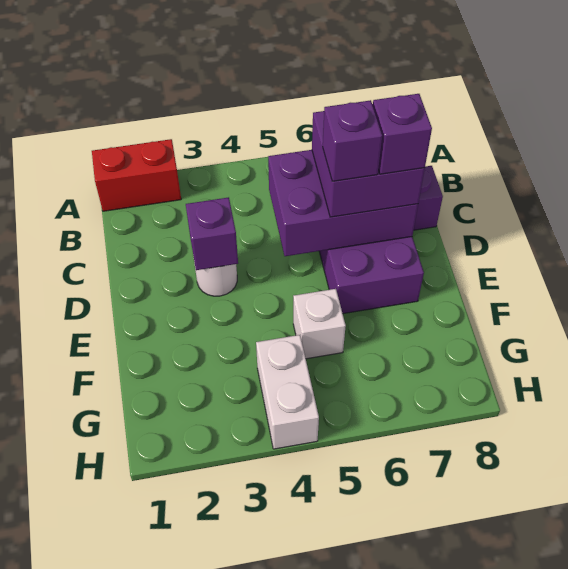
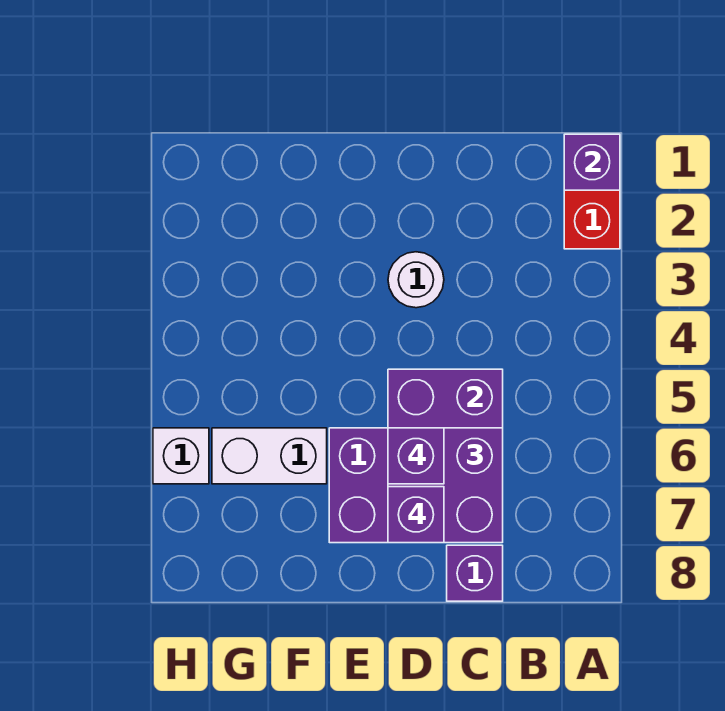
purple 1x1 brick [186,197,238,270] -> purple 1x1 brick moved to [564,134,620,190]
white 1x1 brick [293,289,346,359] -> white 1x1 brick moved to [153,428,209,484]
white 1x2 brick [256,335,319,449] -> white 1x2 brick moved to [212,428,327,484]

